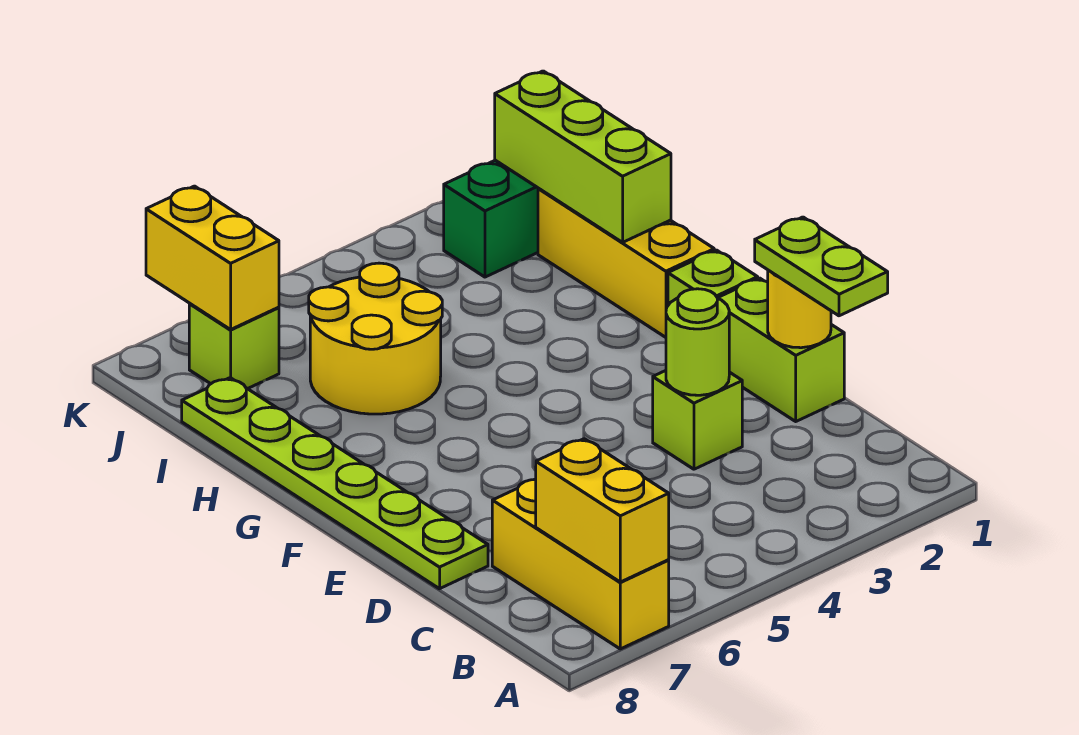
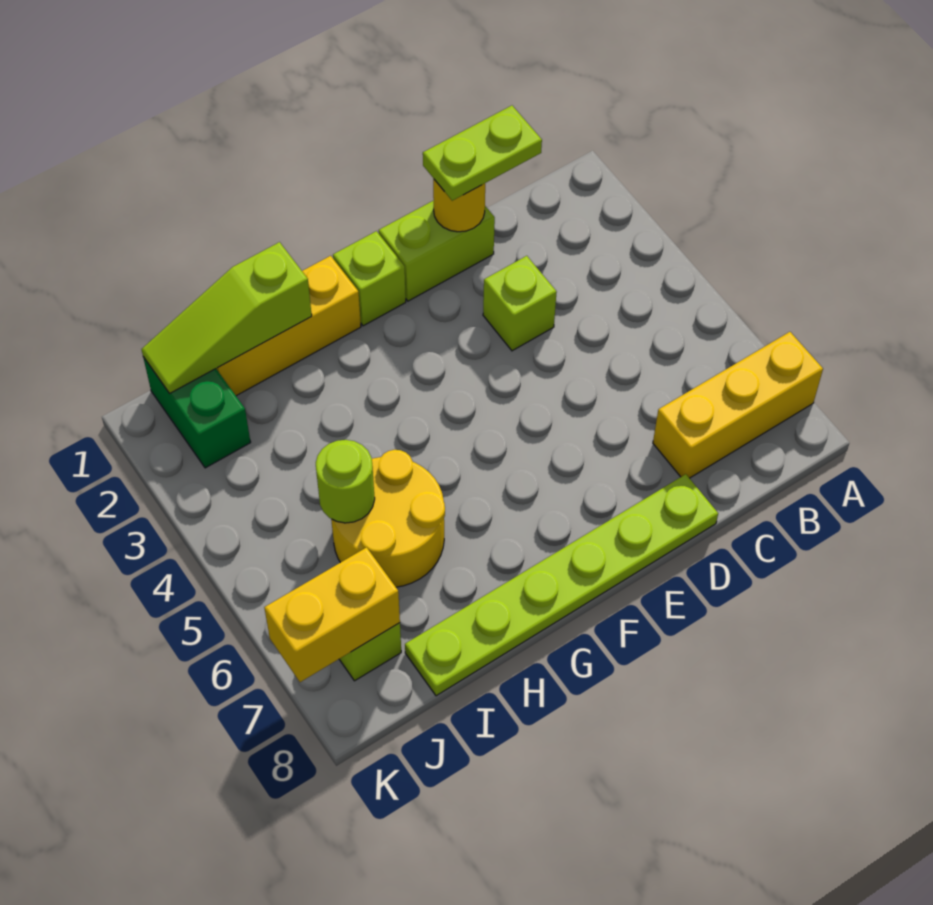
yellow 1x2 brick [536,439,669,582] -> none
lime 1x1 round brick [666,289,729,395] -> lime 1x1 round brick moved to [316,440,375,523]
lime 1x3 brick [495,71,671,242] -> lime 1x3 slope [141,242,312,393]

